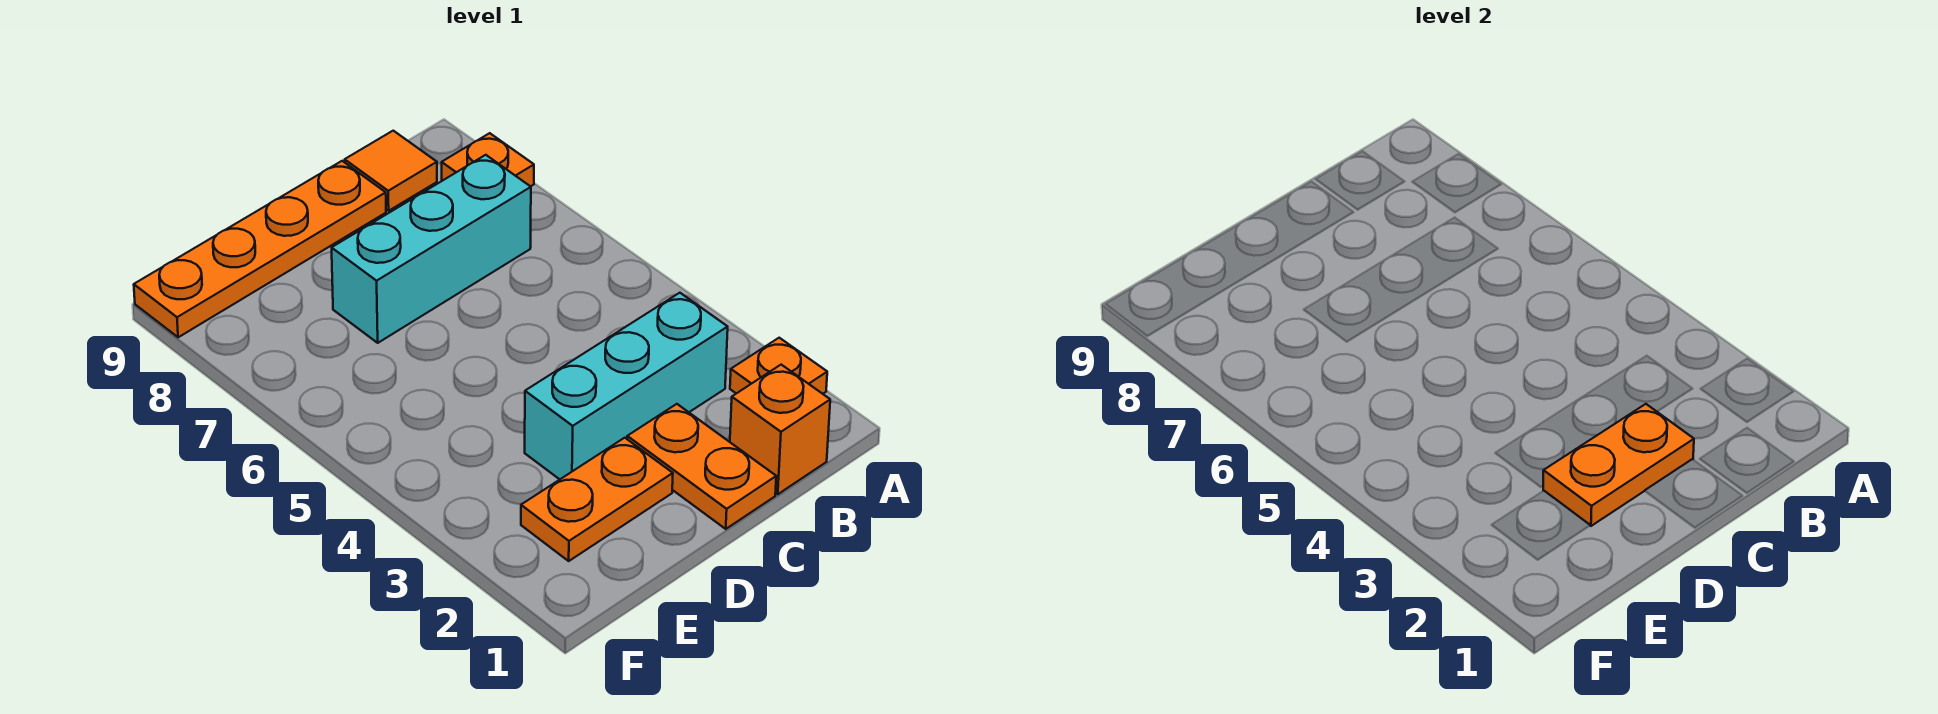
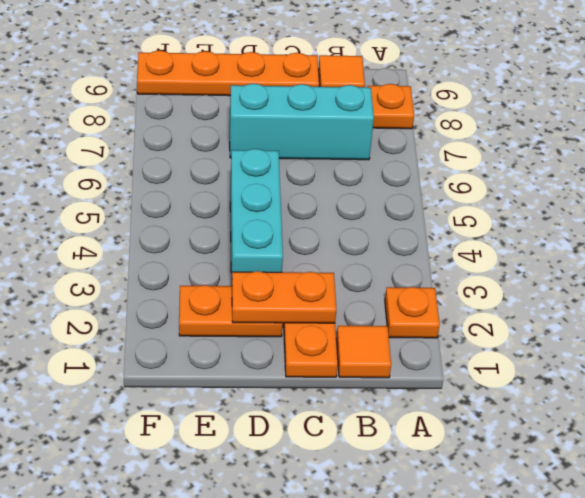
orange 1x1 brick [730,365,830,494] -> orange 1x1 tile [336,326,391,378]
cyan 1x3 brick [525,293,728,479] -> cyan 1x3 brick turned to [230,149,283,286]

